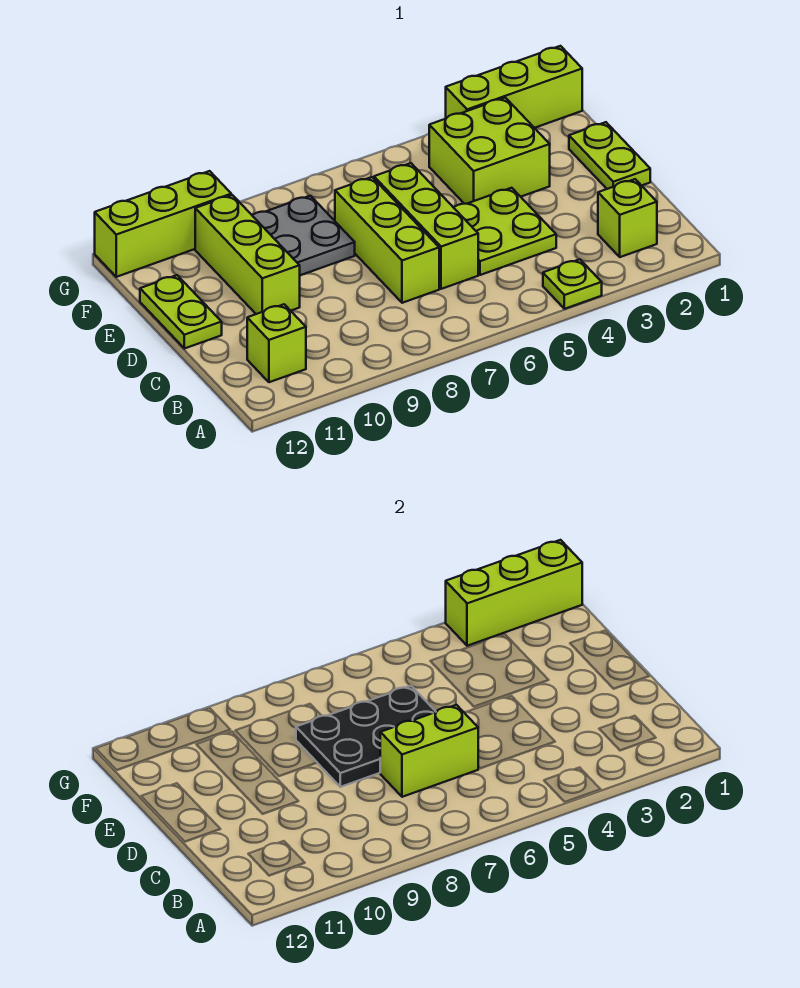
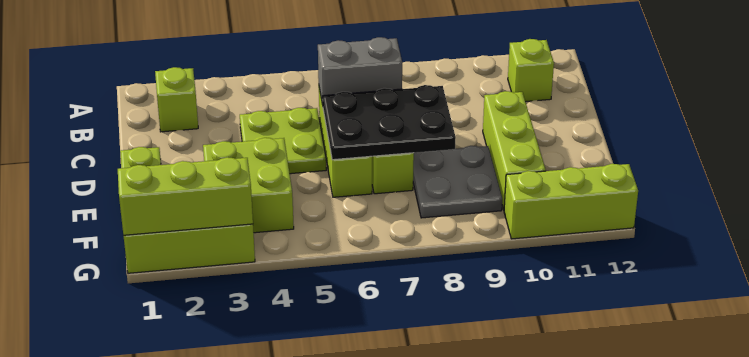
lime 1x1 plate [543,259,602,309] -> none
lime 1x2 brick [380,705,478,797] -> grey 1x2 brick [318,37,402,105]
lime 1x2 plate [140,275,222,349] -> none

